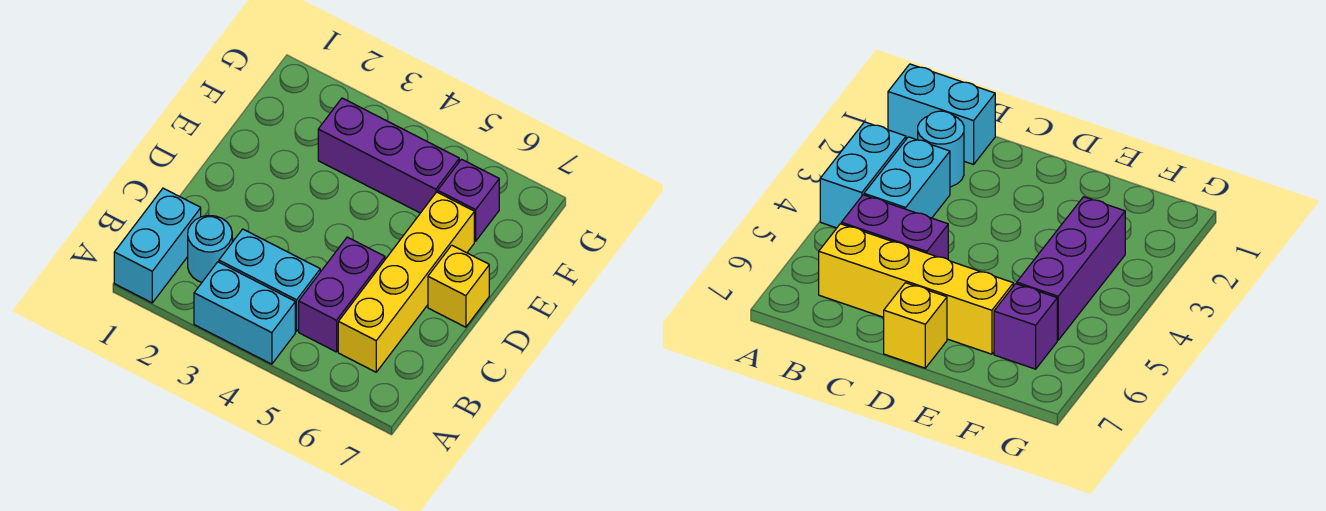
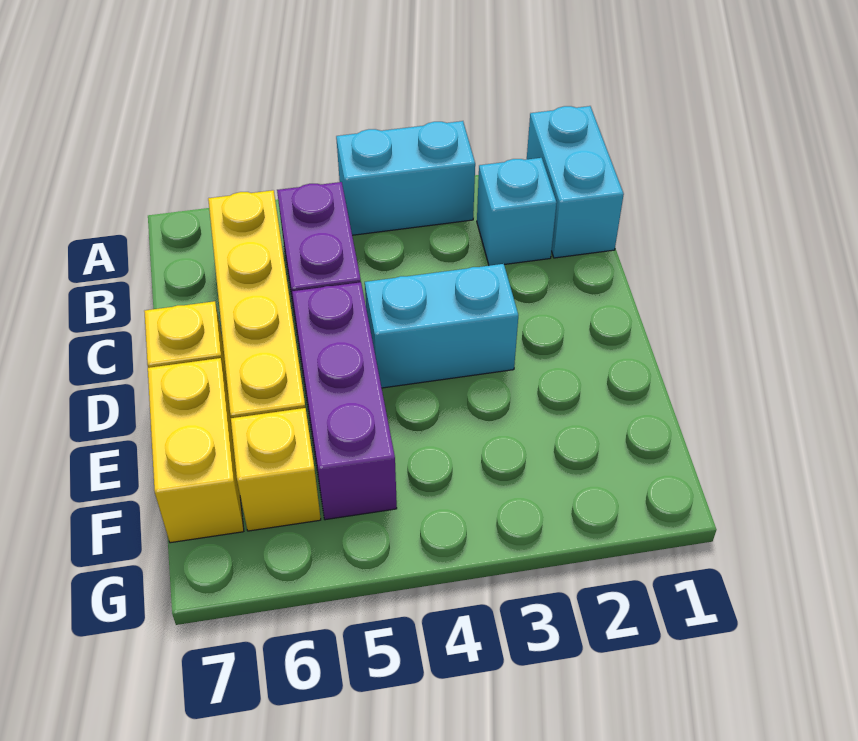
cyan 1x1 round brick [188,215,232,282] -> cyan 1x1 brick [477,158,557,266]
cyan 1x2 brick [219,229,320,331] -> cyan 1x2 brick moved to [365,264,518,388]
none -> yellow 1x2 brick [148,358,244,543]
purple 1x3 brick [318,98,459,213] -> purple 1x3 brick turned to [292,282,397,520]
purple 1x1 brick [438,159,499,241] -> yellow 1x1 brick [231,408,321,531]

